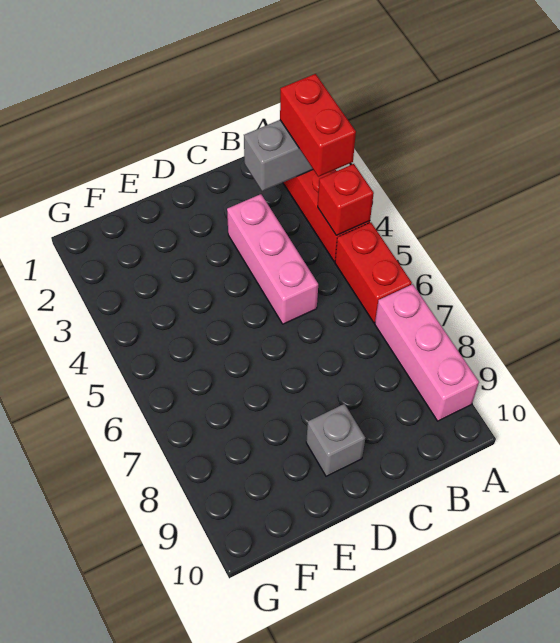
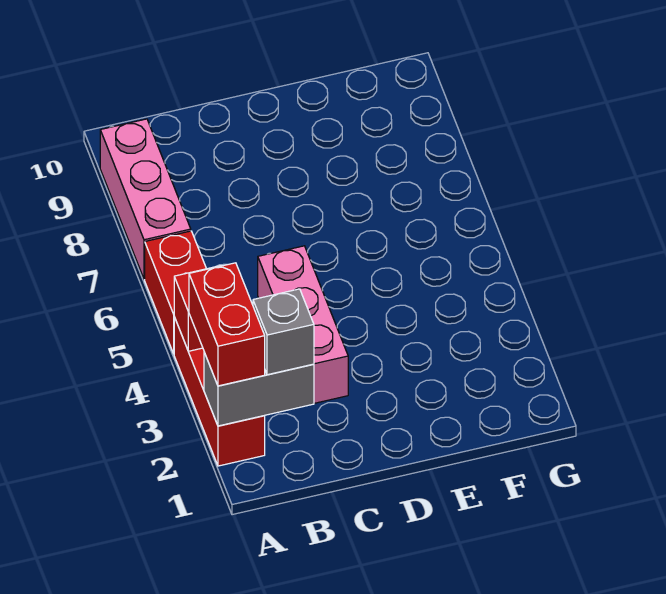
grey 1x1 brick [306,404,365,476] -> grey 1x1 brick moved to [253,289,314,375]

